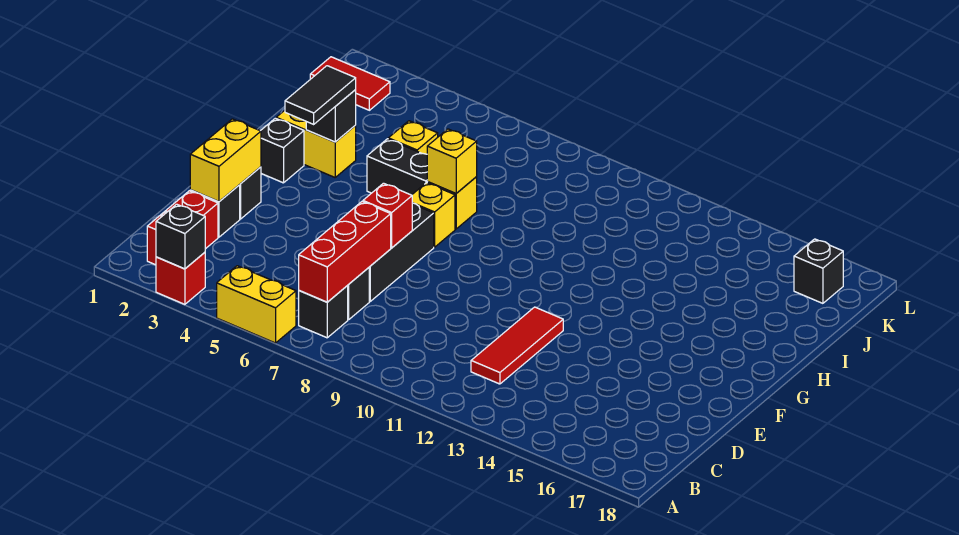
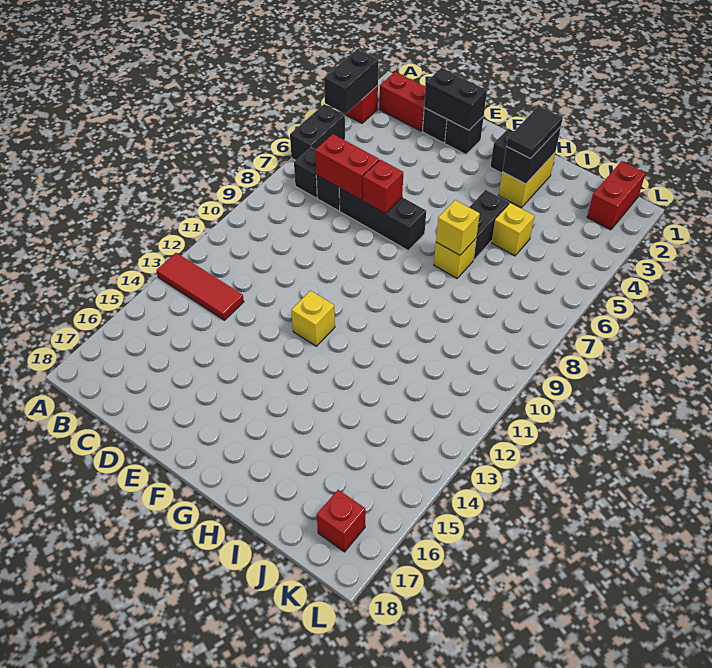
black 1x1 brick [156,204,205,269] -> black 1x2 brick [324,49,379,114]
yellow 1x2 brick [217,266,296,343] -> black 1x2 brick [290,104,345,160]
red 1x3 brick [299,202,391,302] -> red 1x2 brick [315,134,379,200]
red 1x3 tile [471,307,563,384] -> red 1x3 tile moved to [156,253,244,320]
yellow 1x2 brick [190,119,261,201] -> black 1x2 brick [424,68,487,130]
black 1x2 tile [285,66,356,124] -> black 1x2 tile turned to [506,106,563,159]
yellow 1x1 brick [412,183,455,247] -> yellow 1x1 brick moved to [291,291,335,346]
black 1x1 brick [306,90,356,142] -> black 1x2 brick [502,127,561,184]
red 1x2 tile [310,57,390,110] -> red 1x2 brick [587,161,646,230]
black 1x1 brick [794,239,843,303] -> red 1x1 brick [317,490,365,552]

